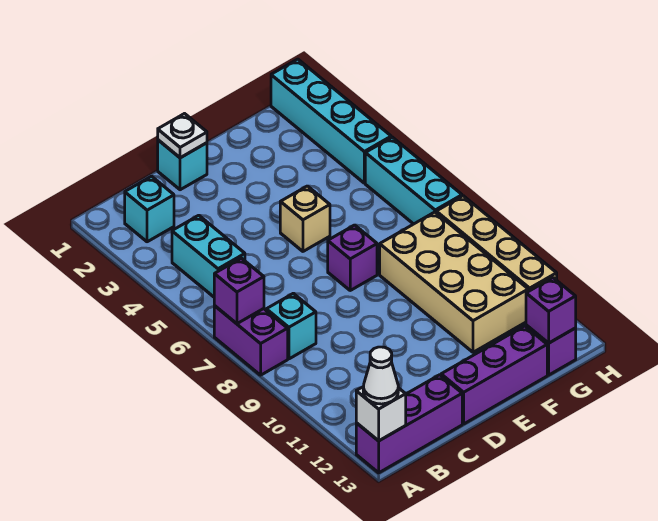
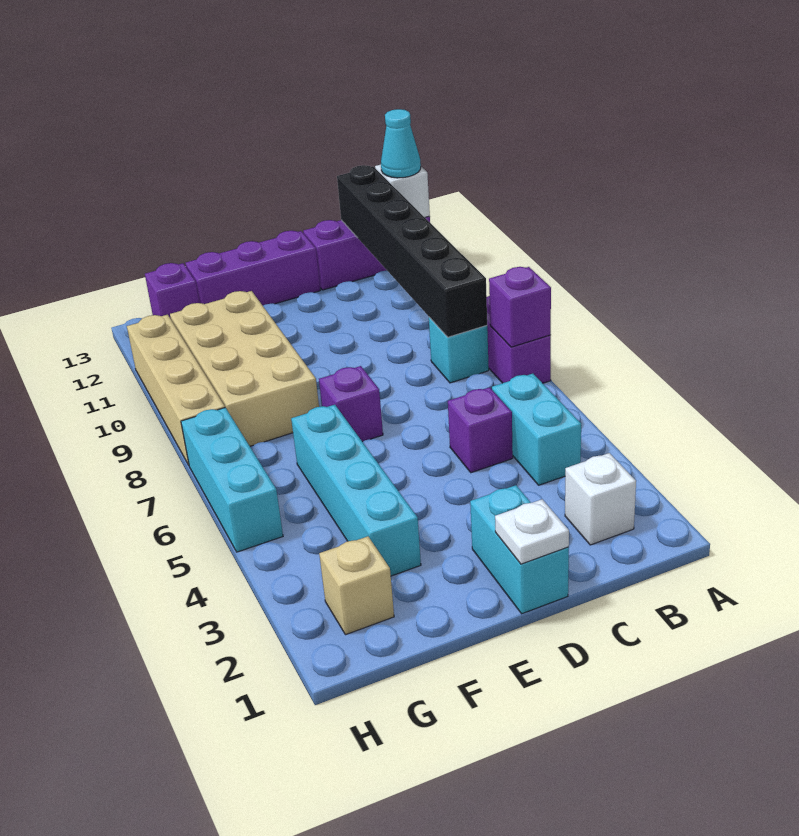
white 1x1 cone [363,347,398,404] -> cyan 1x1 cone [381,109,421,178]
cyan 1x1 brick [125,176,174,242] -> white 1x1 brick [565,453,636,545]
none -> black 1x6 brick [337,165,487,337]
cyan 1x1 brick [158,140,207,190] -> cyan 1x2 brick [470,485,569,614]
tan 1x1 brick [280,186,330,251] -> tan 1x1 brick moved to [319,536,394,635]
purple 1x1 brick [526,278,576,343] -> purple 1x1 brick moved to [448,387,513,473]
cyan 1x4 brick [271,59,391,183] -> cyan 1x4 brick moved to [291,405,421,576]

